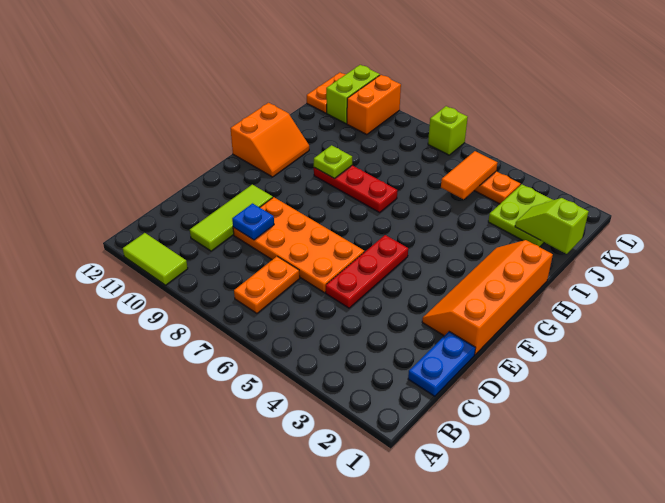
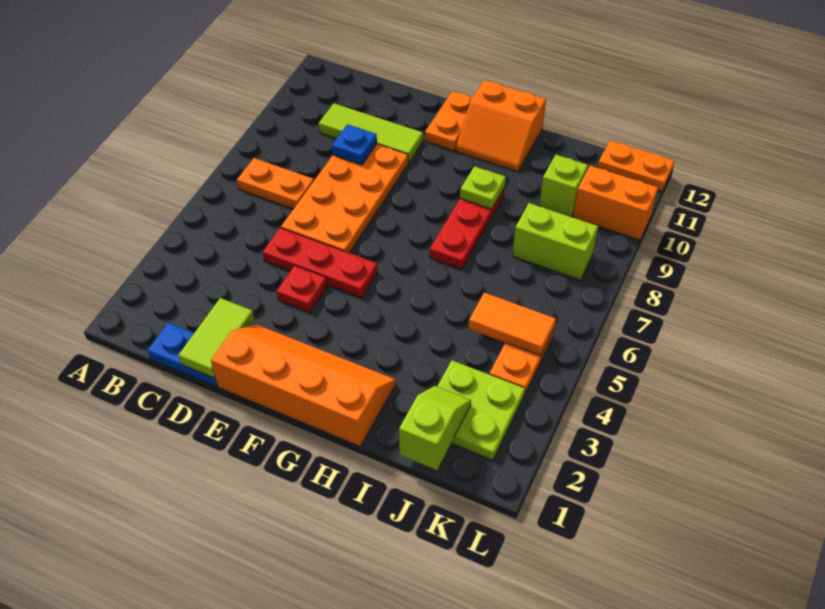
lime 1x2 tile [123,233,188,285] -> lime 1x2 tile moved to [178,298,254,378]
none -> red 1x1 plate [277,266,327,312]
none -> orange 1x2 plate [425,91,473,151]
lime 1x2 brick [326,65,380,124] -> lime 1x2 brick moved to [512,203,598,280]
lime 1x1 brick [428,106,468,155] -> lime 1x1 brick moved to [539,155,588,217]

